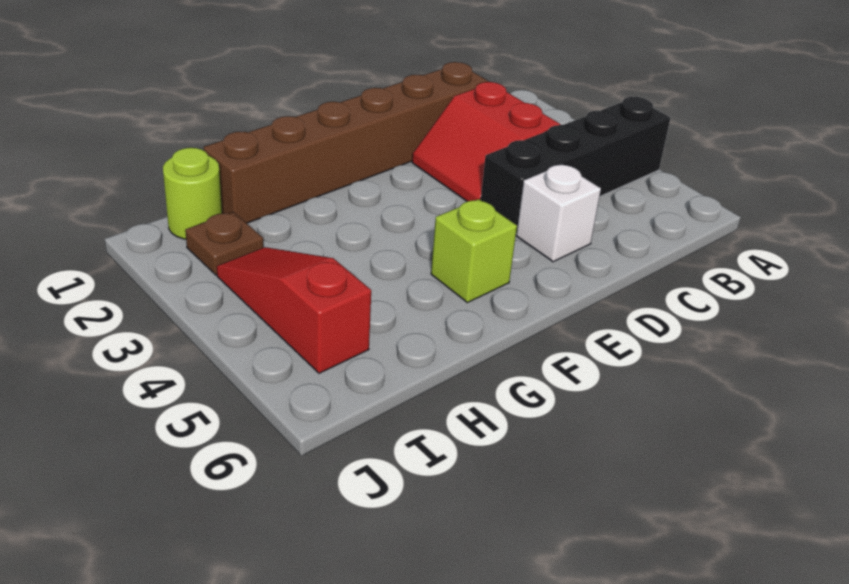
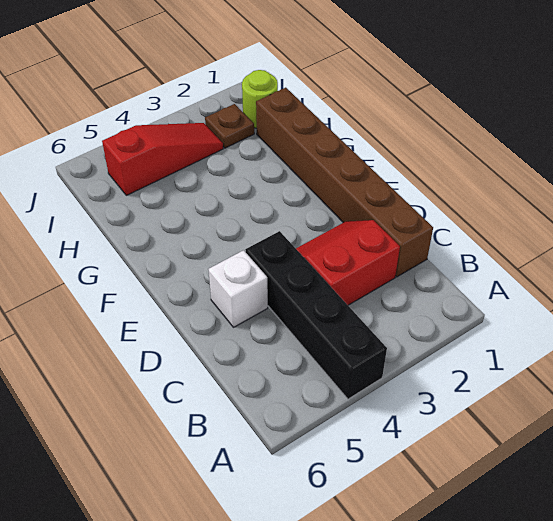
lime 1x1 brick [431,199,517,303] -> none

